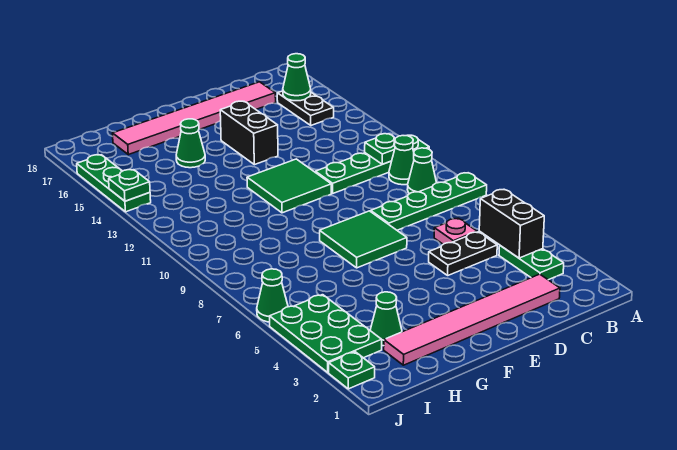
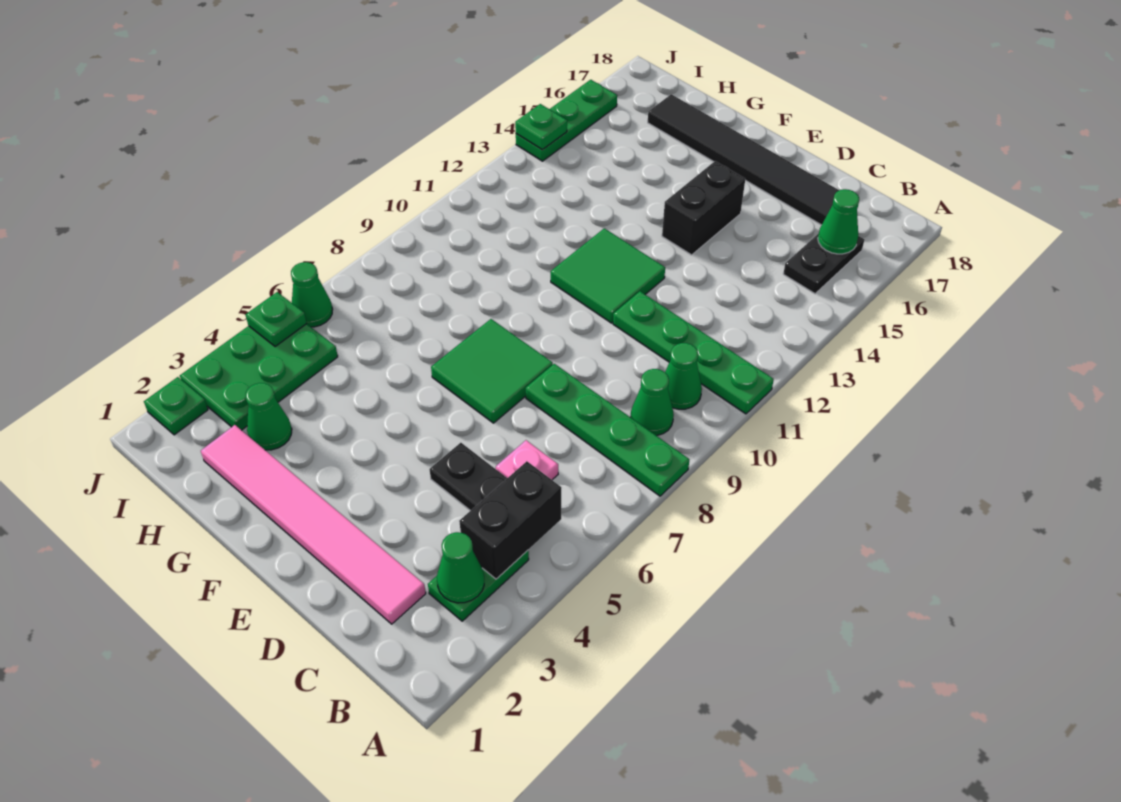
green 1x1 plate [365,134,395,164] -> green 1x1 plate moved to [246,292,307,347]
pink 1x6 tile [113,82,276,155] -> black 1x6 tile [648,94,839,225]
green 1x1 cone [176,119,205,168] -> green 1x1 cone moved to [437,532,484,603]

